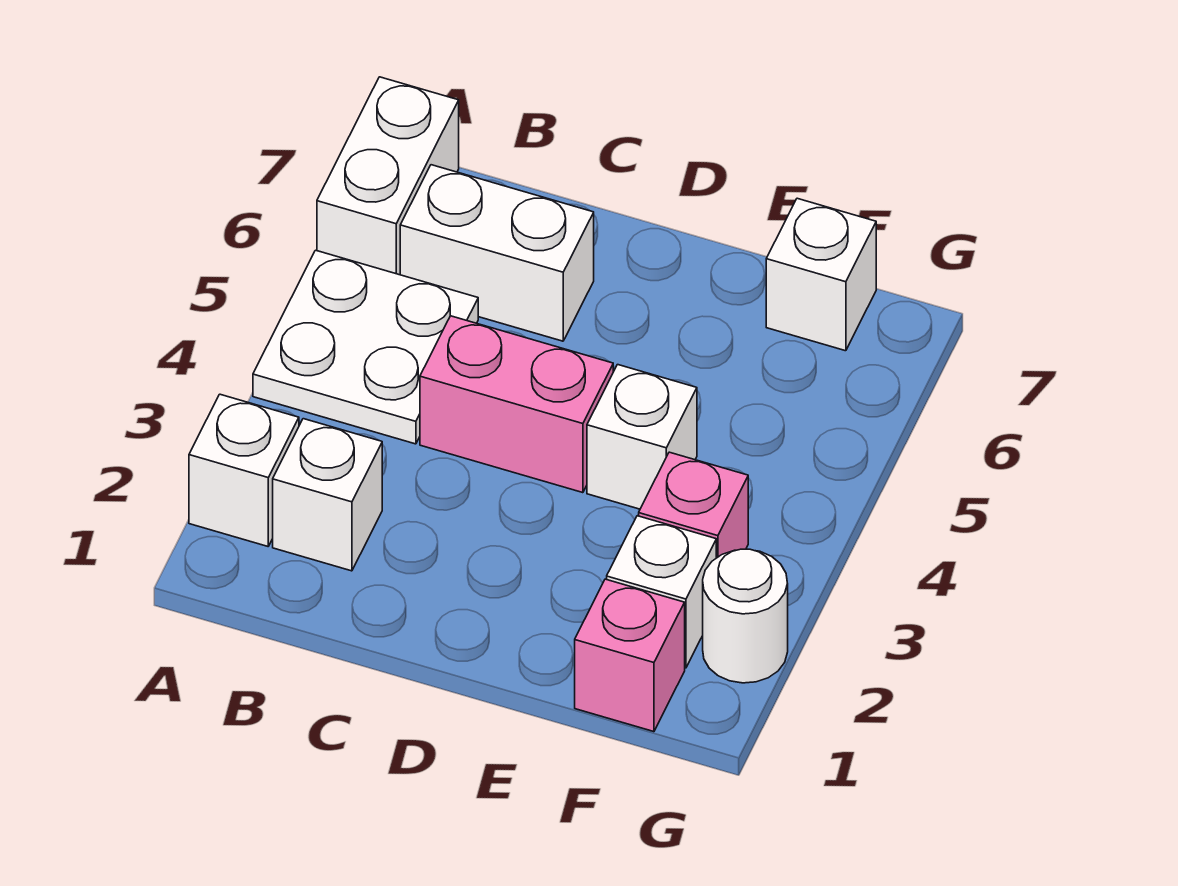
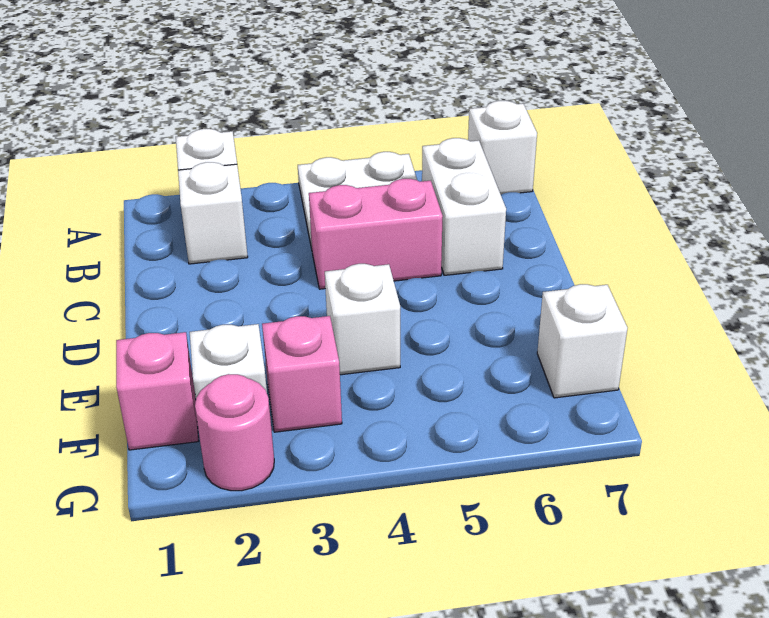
white 1x2 brick [317,77,459,275] -> white 1x1 brick [468,101,537,195]
pink 1x2 brick [420,316,613,493] -> pink 1x2 brick turned to [309,179,443,289]
white 1x1 round brick [703,549,788,683] -> pink 1x1 round brick [195,374,274,491]

